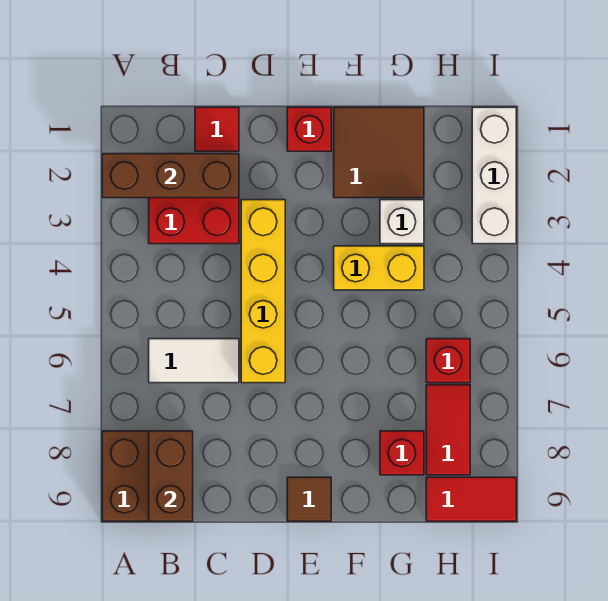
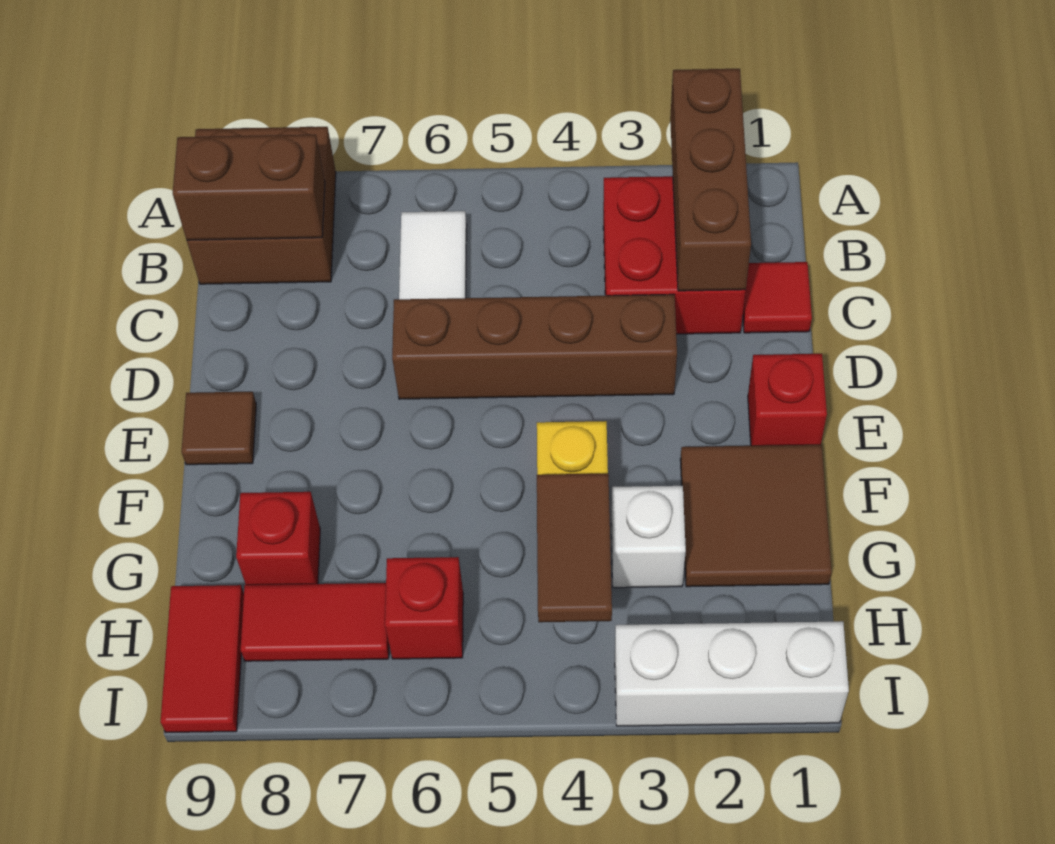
yellow 1x4 brick [241,200,285,383] -> brown 1x4 brick [392,294,677,399]
none -> brown 1x2 tile [537,473,612,622]

